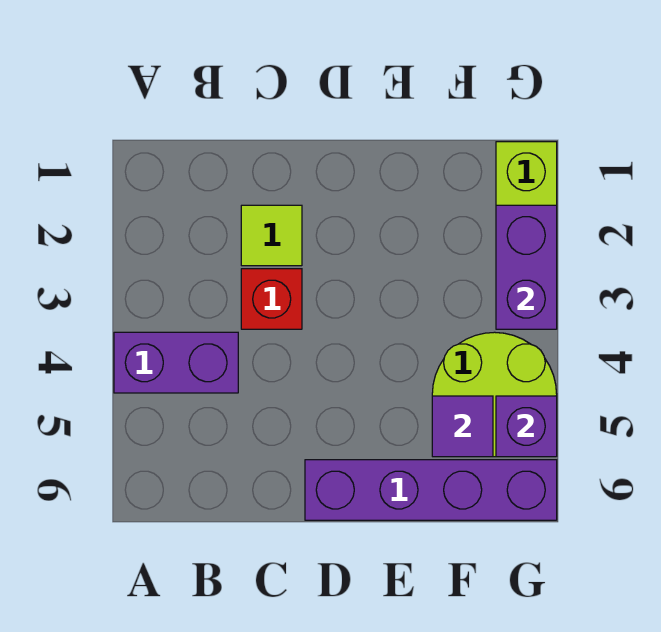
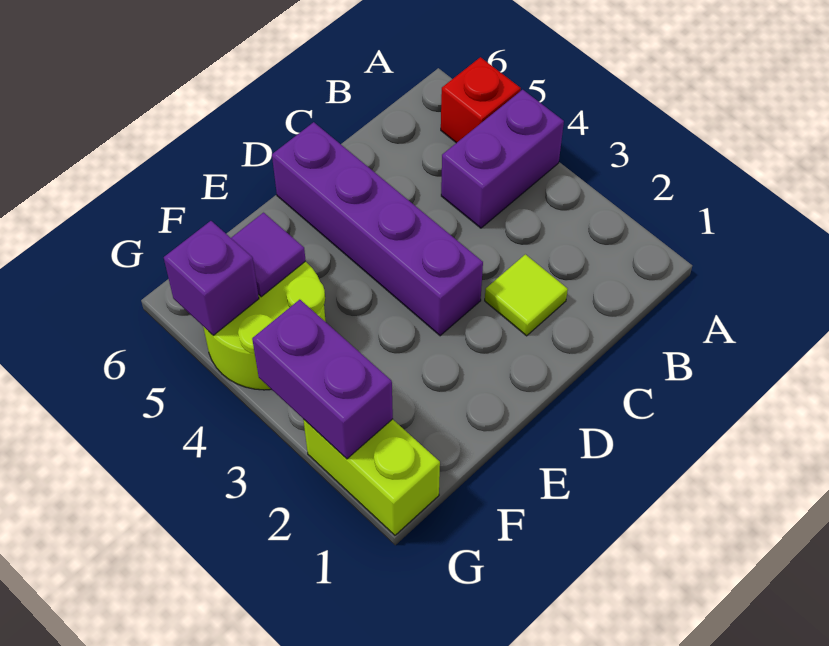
red 1x1 brick [241,269,302,329] -> red 1x1 brick moved to [441,57,521,143]
purple 1x4 brick [305,460,557,520] -> purple 1x4 brick turned to [272,122,483,336]

